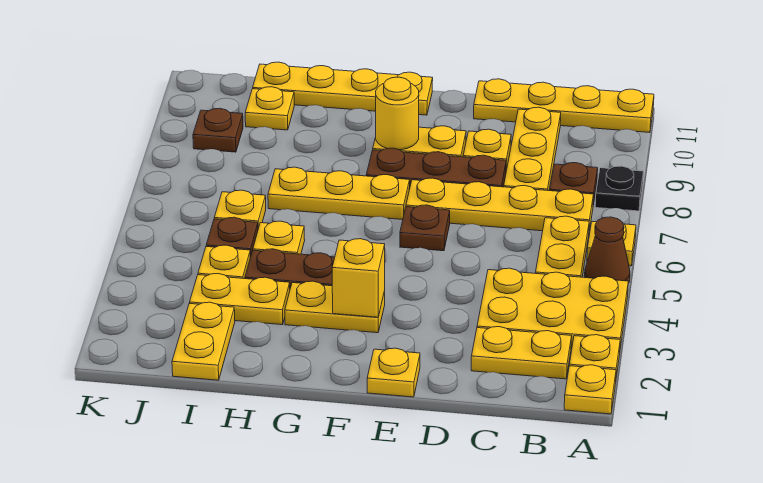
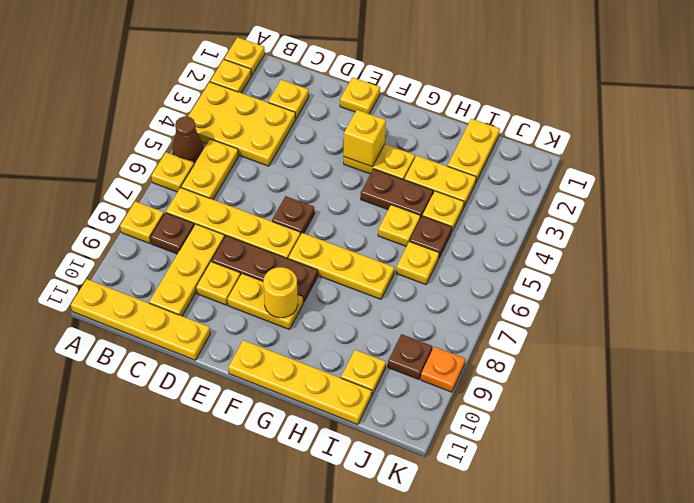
black 1x1 plate [595,166,643,211] -> yellow 1x1 plate [120,201,164,244]
yellow 1x2 plate [471,327,572,379] -> yellow 1x1 plate [268,80,309,118]
none -> orange 1x1 plate [421,347,465,392]

